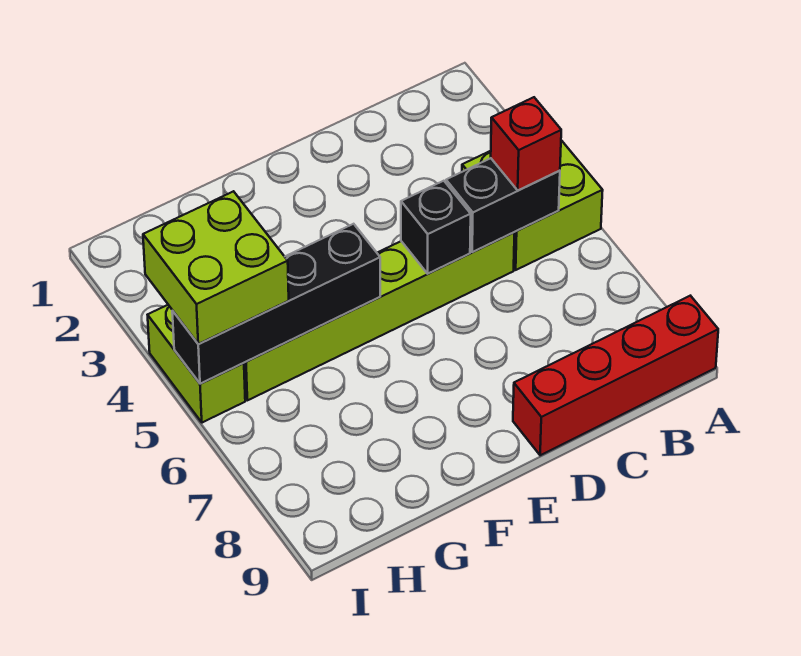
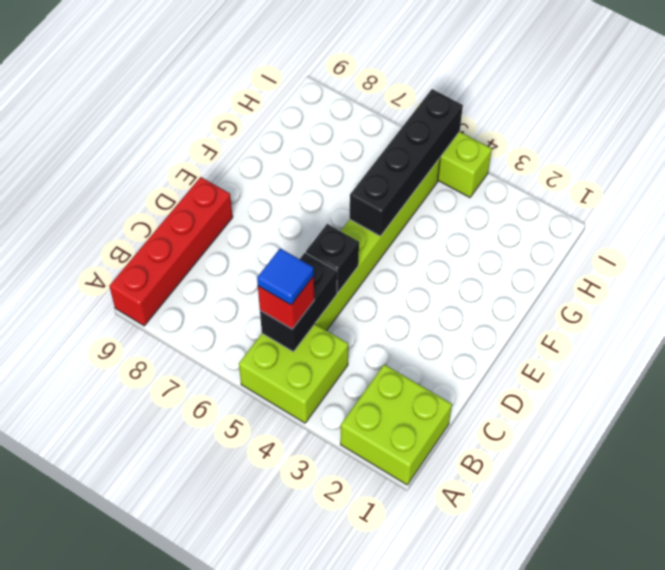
none -> blue 1x1 tile [257,248,314,305]
lime 2x2 brick [143,191,289,344] -> lime 2x2 brick moved to [340,364,452,485]

